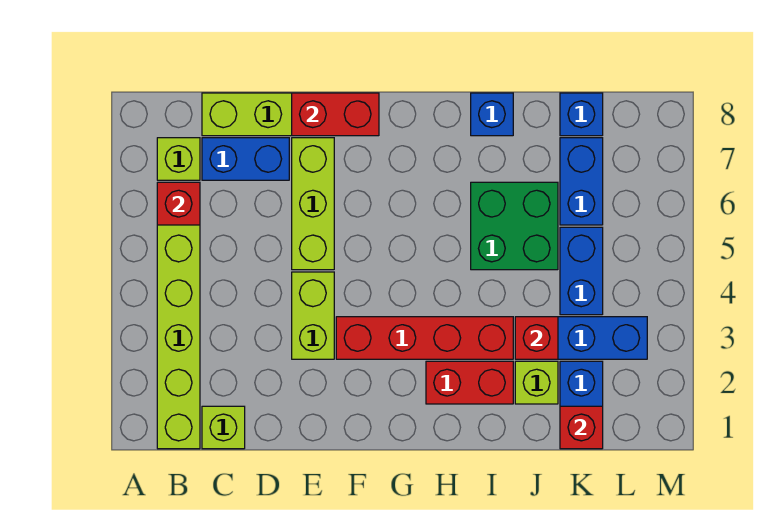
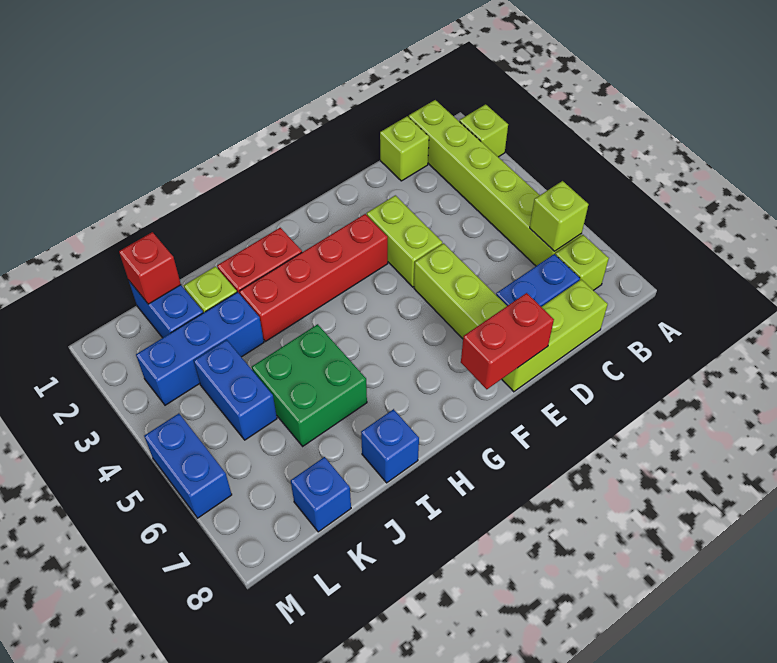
none -> lime 1x1 brick [459,104,508,157]
red 1x1 brick [157,182,200,225] -> lime 1x1 brick [530,181,589,251]
red 1x1 brick [515,317,558,359] -> none
blue 1x2 brick [560,138,603,225] -> blue 1x2 brick moved to [144,414,232,518]

